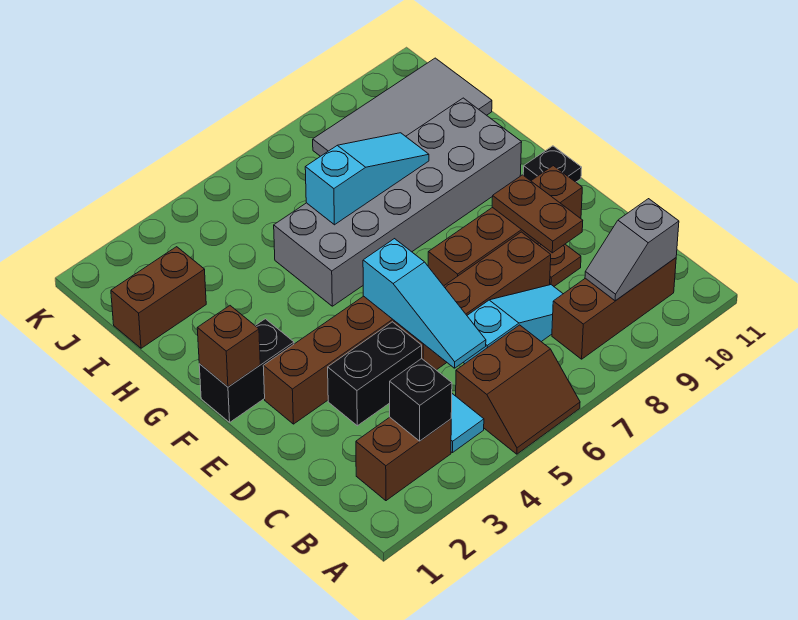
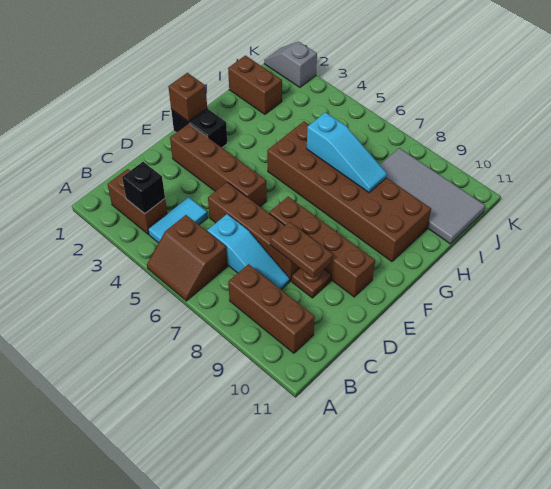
grey 1x2 slope [585,199,679,301] -> grey 1x2 slope moved to [264,42,317,87]
cyan 1x3 slope [363,239,486,368] -> none
black 1x2 brick [328,322,422,426] -> none
brown 1x2 plate [492,175,583,253] -> brown 1x2 plate turned to [270,222,333,278]
black 1x1 plate [523,146,582,182] -> none
grey 2x6 brick [274,98,522,306] -> brown 2x6 brick [267,121,431,262]

